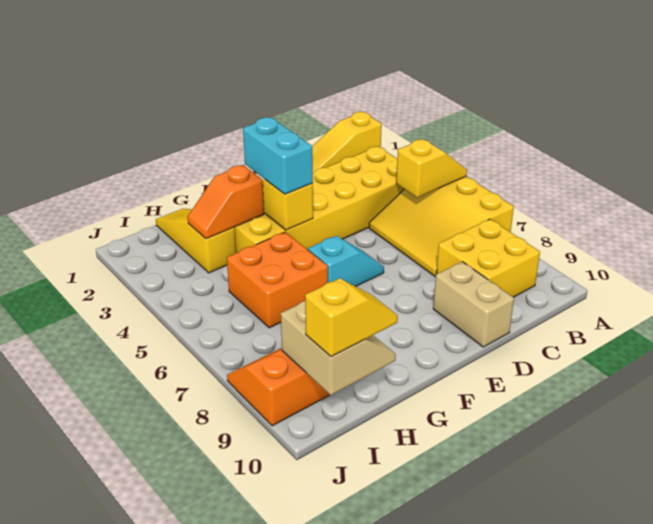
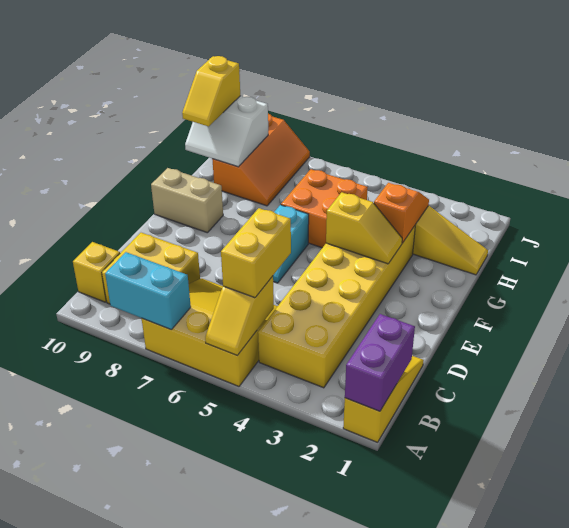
none -> purple 1x2 brick [345,314,415,411]
none -> yellow 1x2 brick [221,208,291,298]
none -> yellow 1x1 brick [73,242,120,302]
tan 1x2 brick [433,262,514,347] -> tan 1x2 brick moved to [151,168,223,233]
cyan 1x2 brick [243,117,313,194] -> cyan 1x2 brick moved to [105,252,191,330]
tan 2x2 slope [281,301,396,395] -> white 2x2 slope [185,96,268,167]

